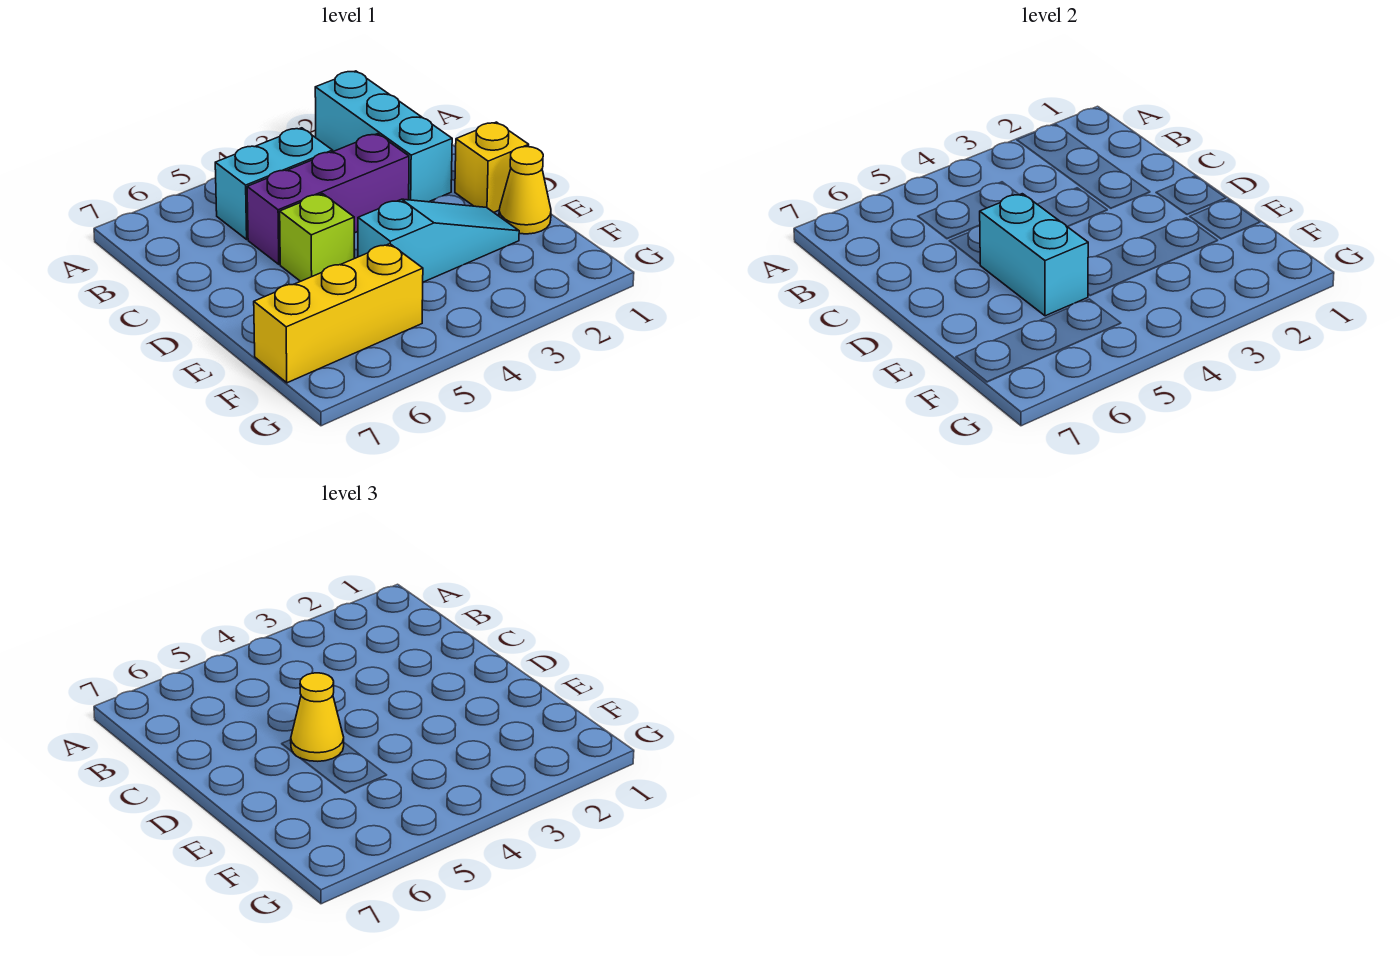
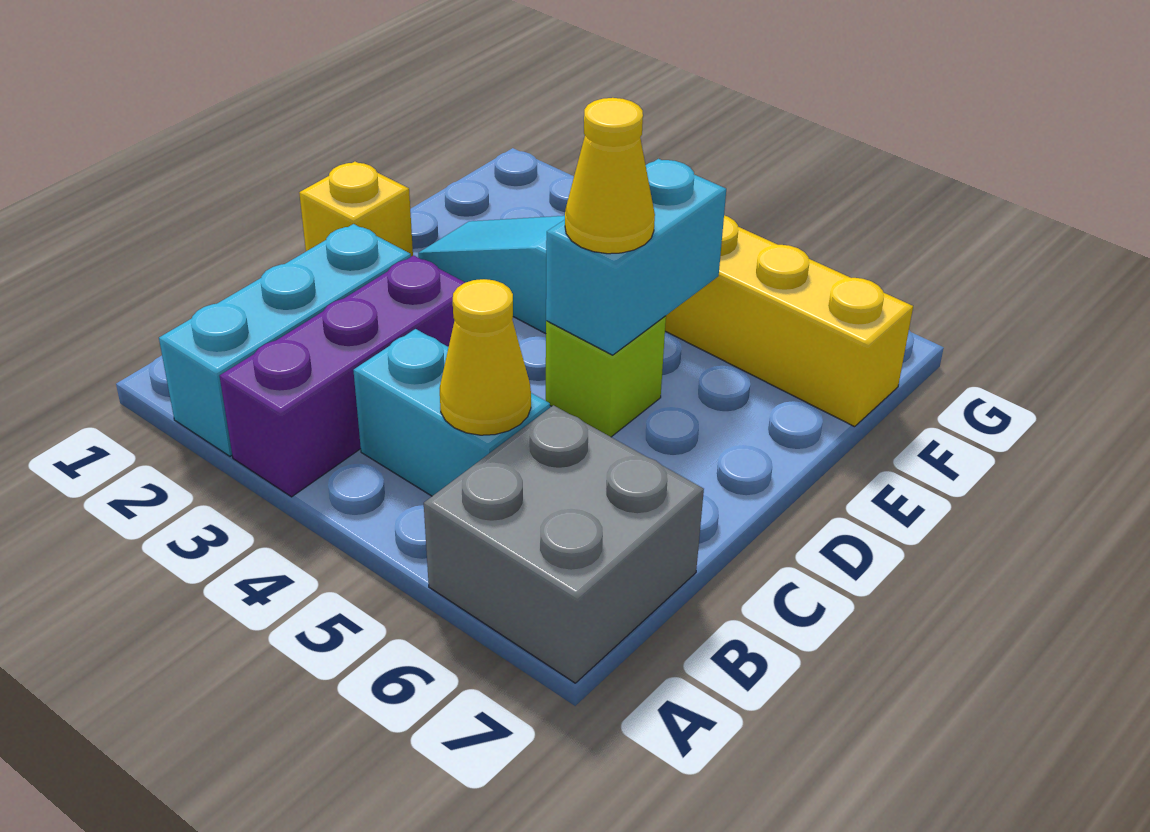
none -> grey 2x2 brick [424,405,704,683]
purple 1x3 brick [247,134,409,264] -> purple 1x3 brick turned to [220,255,465,497]
yellow 1x1 cone [499,147,551,234] -> yellow 1x1 cone moved to [440,279,531,435]

